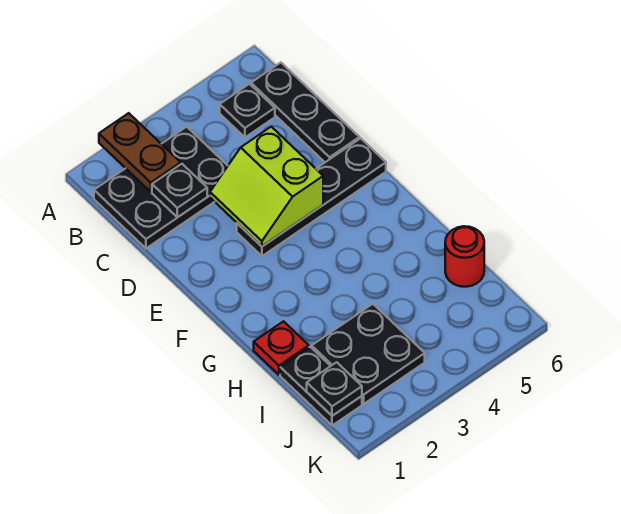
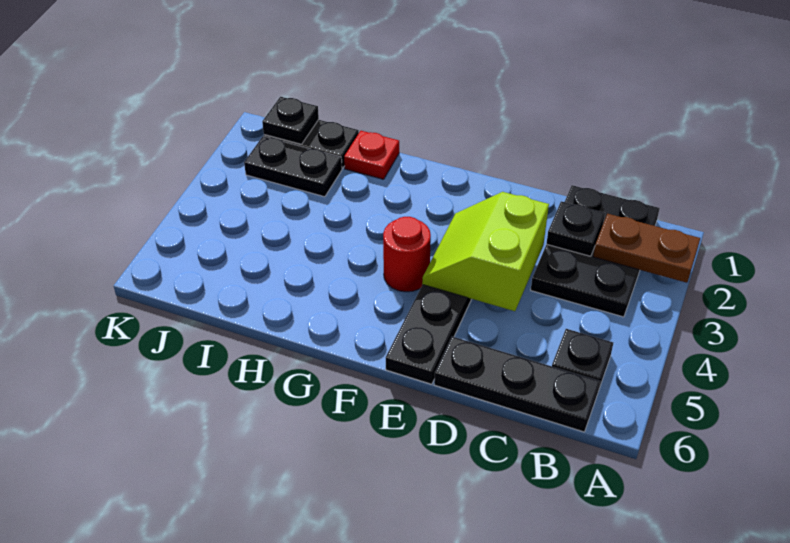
lime 2x2 slope [210,127,323,246] -> lime 2x2 slope turned to [422,192,549,311]
black 2x2 plate [312,304,425,404] -> black 1x2 plate [244,136,342,197]
red 1x1 round brick [445,226,484,287] -> red 1x1 round brick moved to [383,217,431,292]

